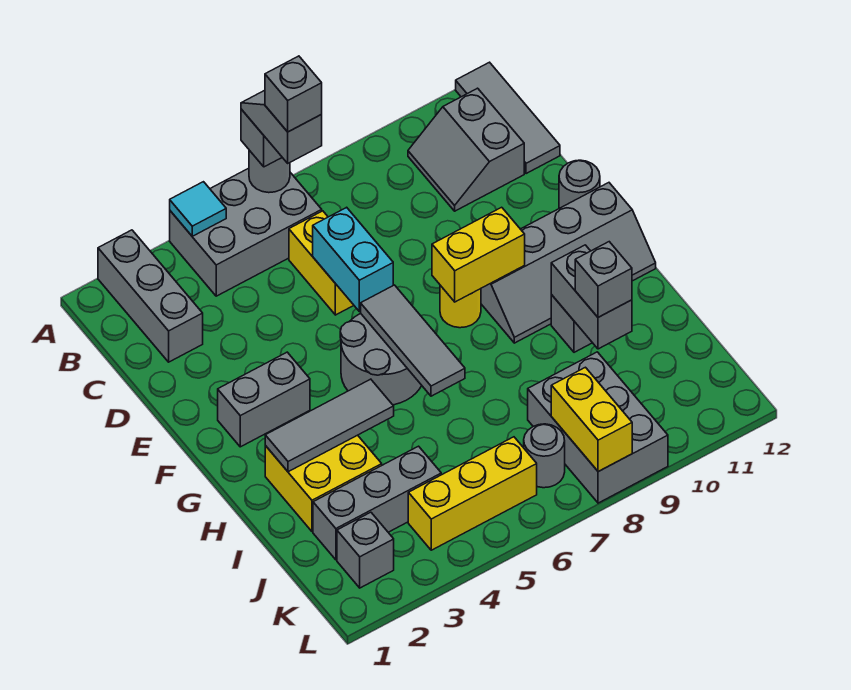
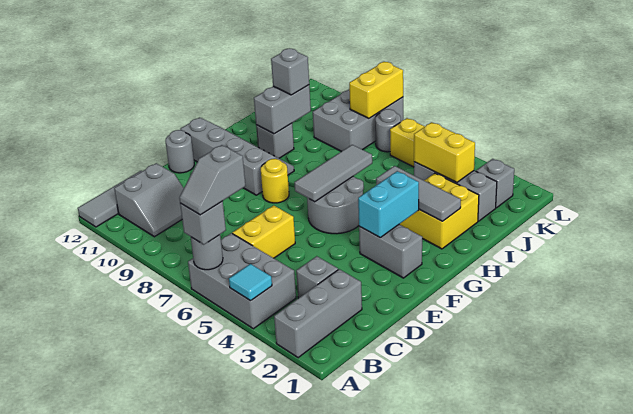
grey 1x1 brick [265,56,322,132] -> grey 1x1 brick moved to [296,256,338,298]
cyan 1x2 brick [313,207,393,312] -> cyan 1x2 brick moved to [358,171,419,237]
yellow 1x2 brick [432,207,525,302] -> yellow 1x2 brick moved to [414,122,475,183]

